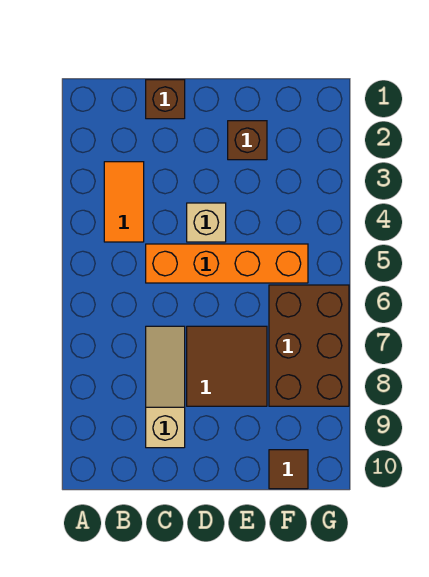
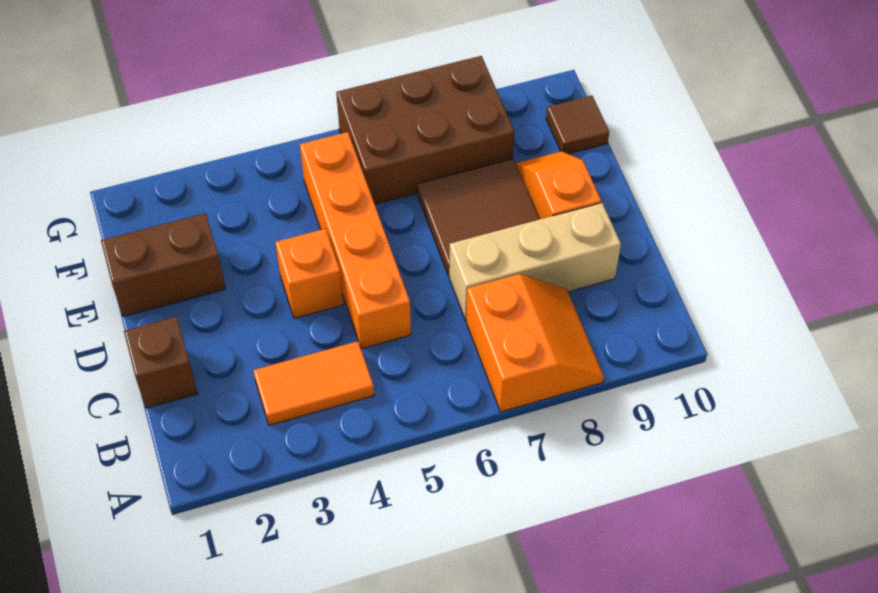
none -> orange 2x2 slope [466,274,604,412]
tan 1x3 slope [146,326,185,448] -> tan 1x3 brick [449,203,621,320]
tan 1x1 brick [187,203,226,242] -> orange 1x1 brick [275,229,343,318]
none -> orange 1x2 slope [516,151,601,219]
brown 1x1 brick [228,121,267,160] -> brown 1x2 brick [101,213,225,317]

